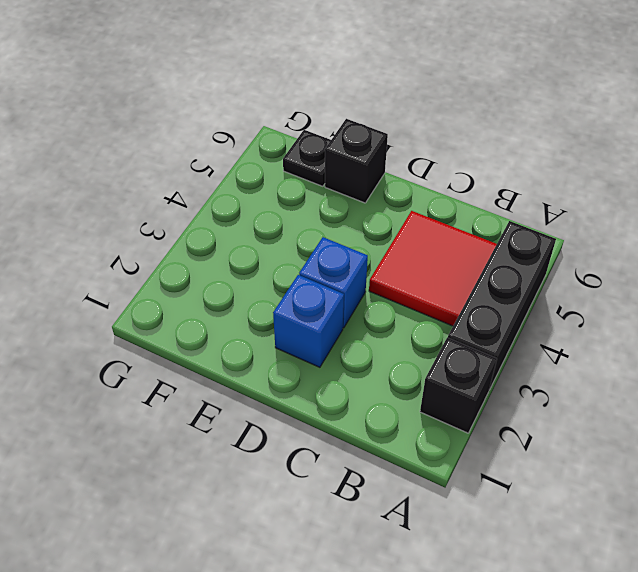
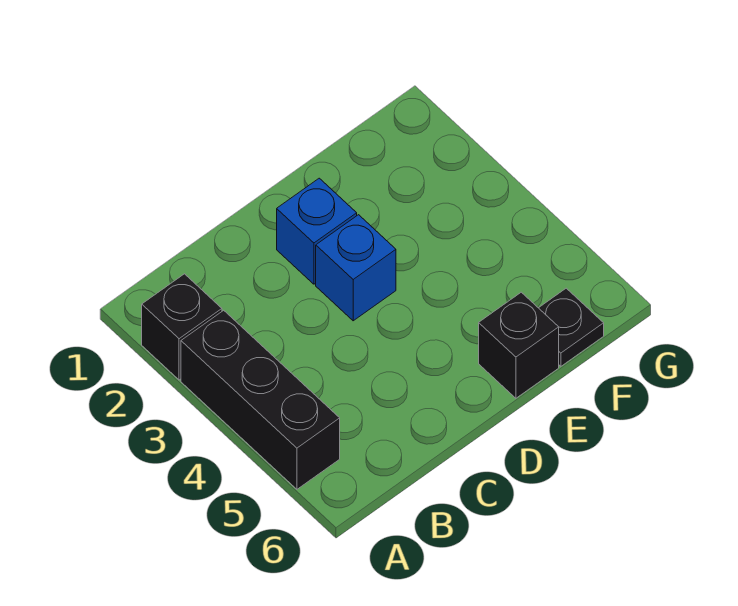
red 2x2 tile [369,211,497,326] -> none

